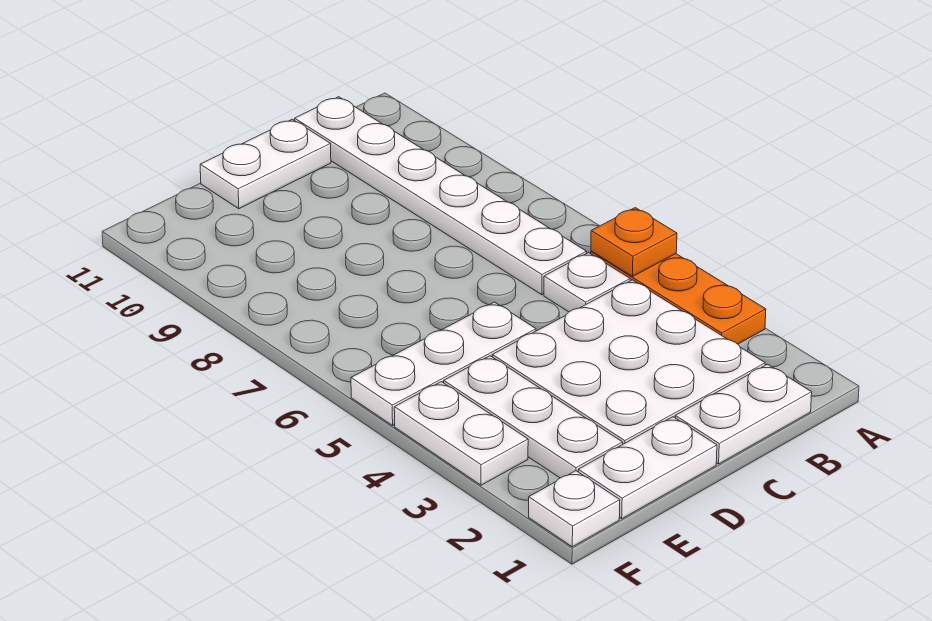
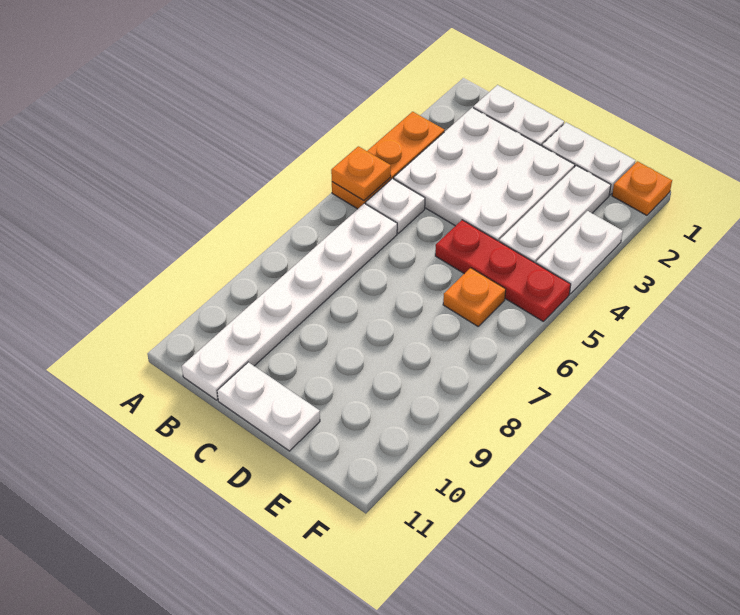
white 1x3 plate [351,302,536,425] -> red 1x3 plate [435,220,571,322]
none -> orange 1x1 plate [443,268,506,326]
white 1x1 plate [529,471,620,547] -> orange 1x1 plate [612,161,672,215]

